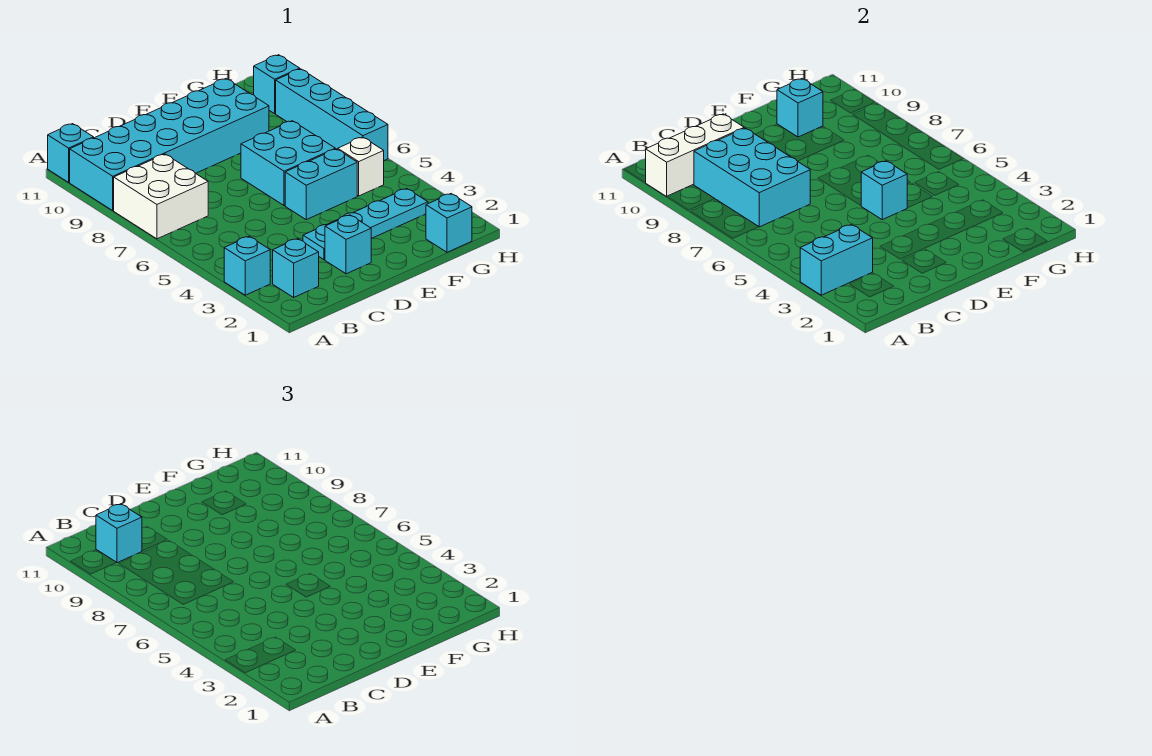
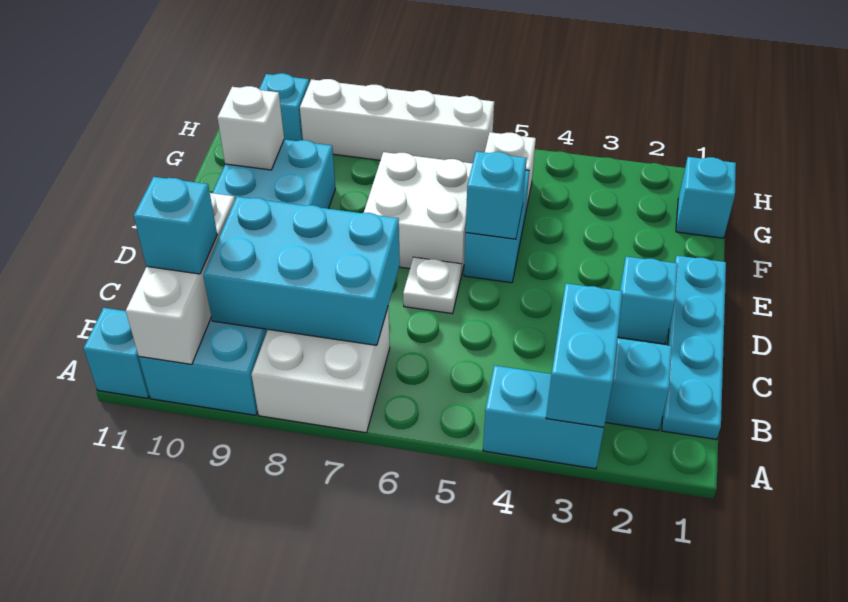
cyan 1x1 brick [224,236,270,295] -> cyan 1x2 brick [483,366,604,469]
cyan 1x4 plate [303,189,428,260] -> cyan 1x4 plate moved to [662,256,726,439]
none -> white 1x1 plate [403,257,462,314]
cyan 2x2 brick [241,121,335,206] -> white 2x2 brick [364,152,473,275]
cyan 1x1 brick [777,79,823,137] -> white 1x1 brick [217,86,284,170]
cyan 1x4 brick [276,69,388,160] -> white 1x4 brick [300,79,494,163]

